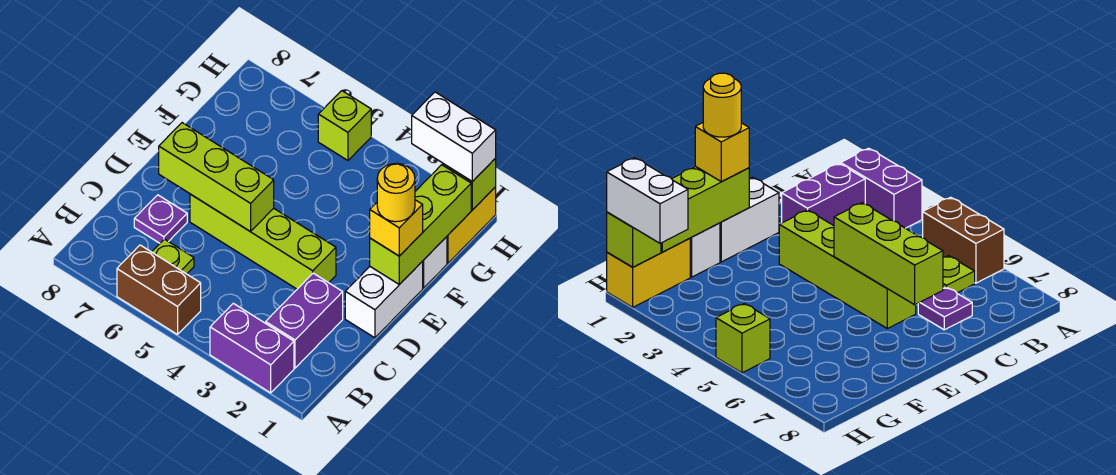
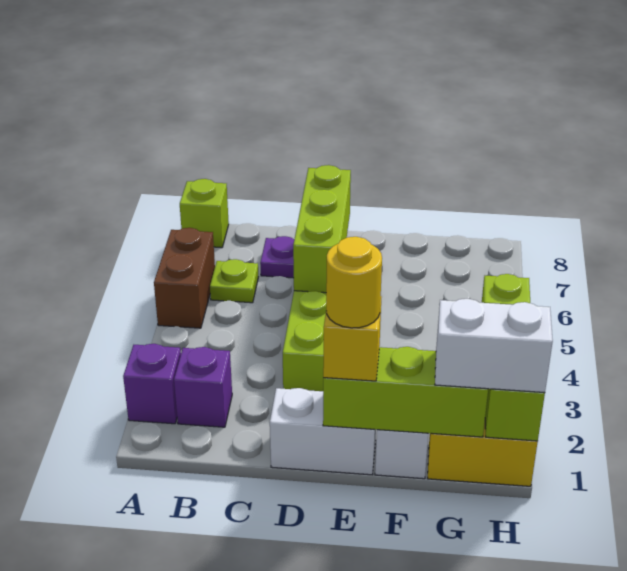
purple 1x2 brick [210,303,294,393] -> purple 1x1 brick [123,344,181,424]
none -> lime 1x1 brick [180,179,229,248]
purple 1x2 brick [266,273,343,368] -> purple 1x1 brick [174,347,232,427]
white 1x2 brick [412,92,496,182] -> white 1x2 brick turned to [435,299,553,393]

